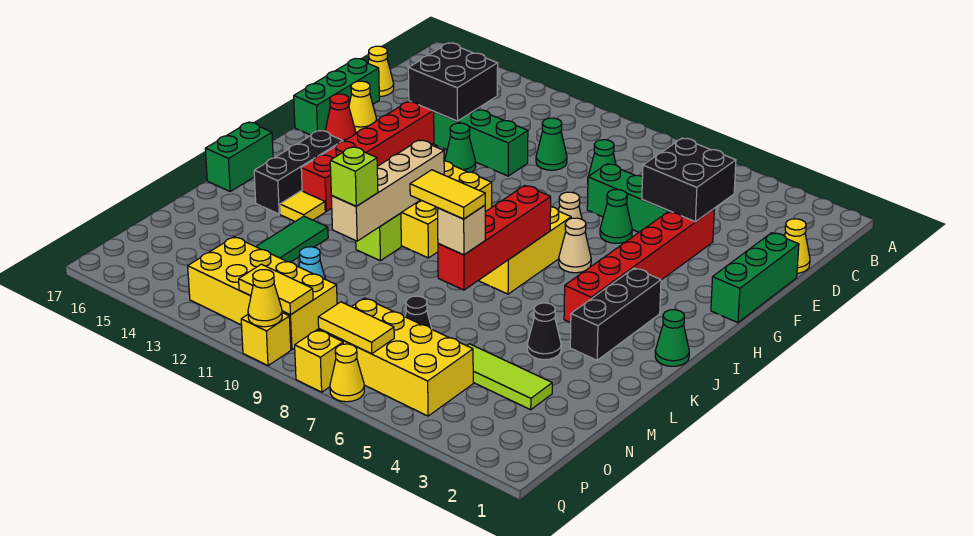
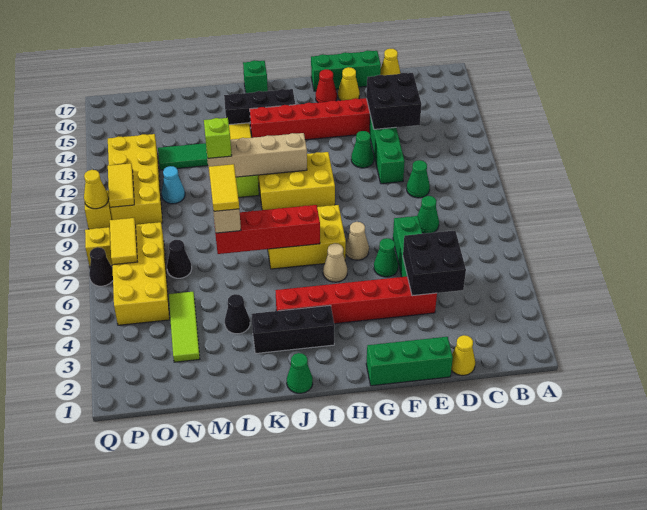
green 1x2 brick [205,122,273,191] -> green 1x1 brick [243,60,268,93]
yellow 1x1 cone [330,344,364,402] -> black 1x1 cone [89,247,113,286]

